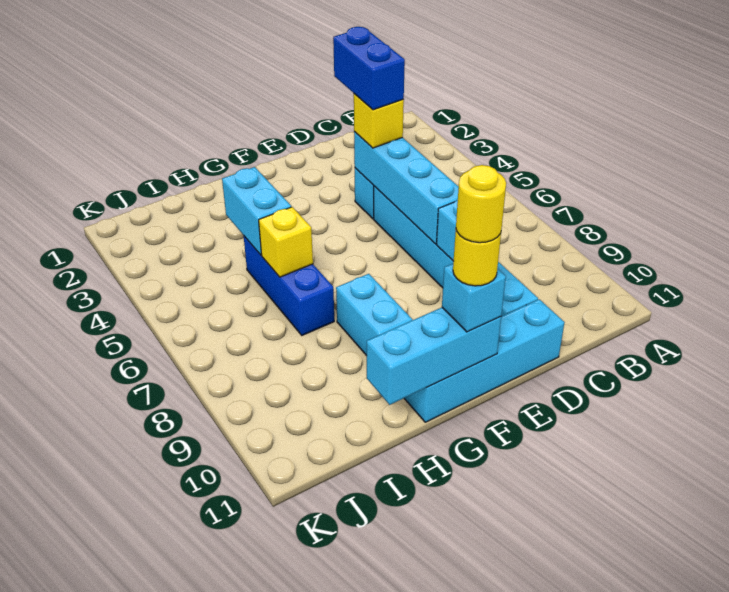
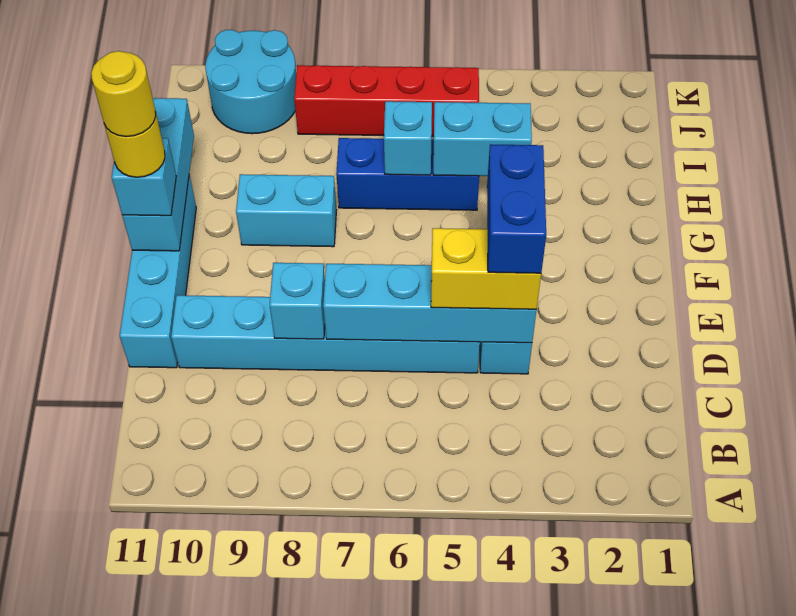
blue 1x2 brick [333,27,405,110] -> blue 1x2 brick turned to [487,144,546,273]
yellow 1x1 brick [354,94,404,148] -> yellow 1x2 brick [431,228,541,309]
yellow 1x1 brick [259,207,313,277] -> cyan 1x1 brick [384,101,432,175]
none -> red 1x4 brick [294,65,479,136]
none -> cyan 2x2 round brick [205,30,296,134]

